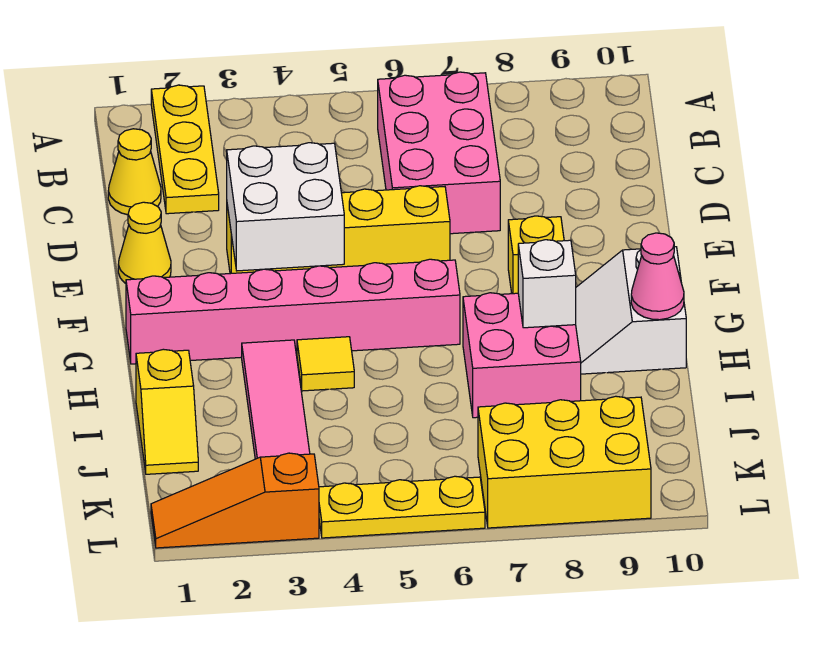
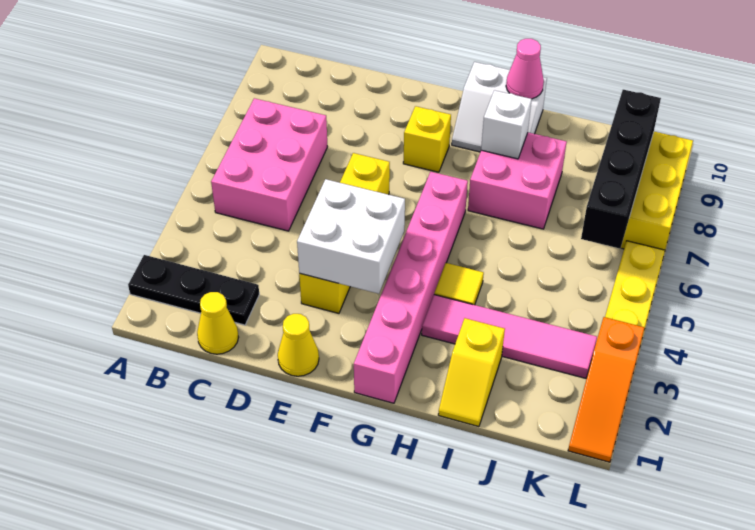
yellow 1x3 plate [151,85,219,214] -> black 1x3 plate [128,255,259,325]
pink 2x3 brick [378,72,500,234] -> pink 2x3 brick turned to [211,98,328,231]
yellow 1x2 slope [136,349,198,474] -> yellow 1x2 slope turned to [438,318,505,427]
none -> black 1x4 brick [581,90,661,249]

